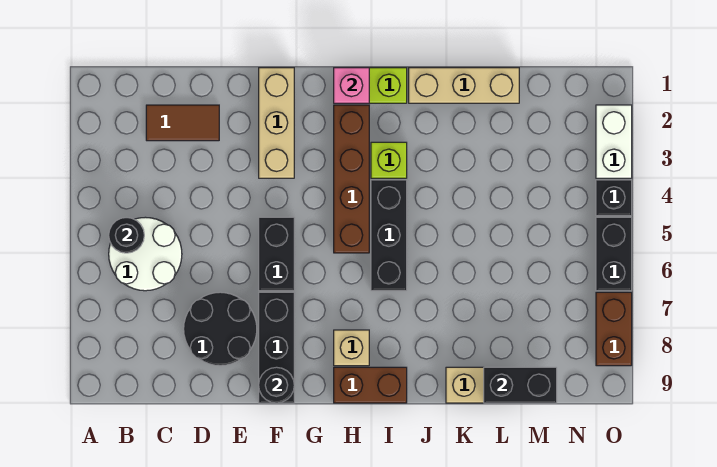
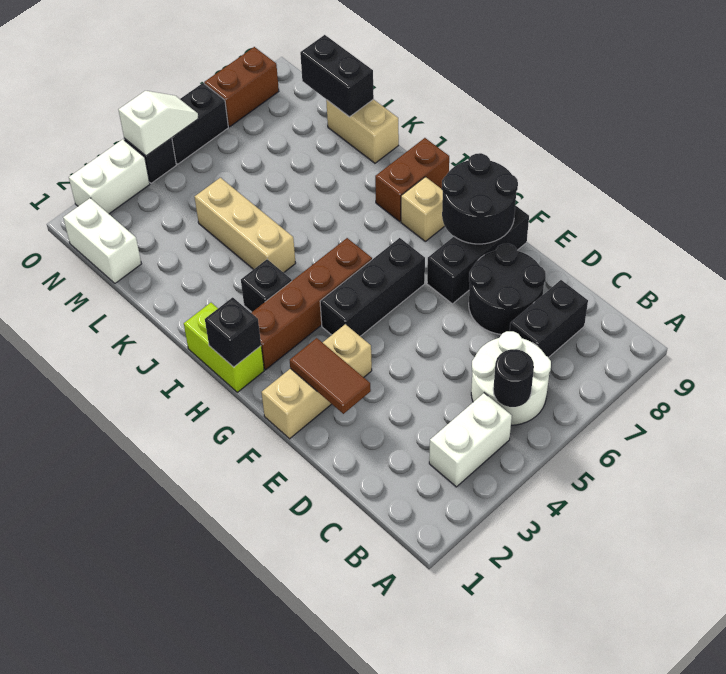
none -> white 1x2 brick [429,393,512,487]
brown 1x2 tile [146,105,219,141] -> brown 1x2 tile moved to [290,338,371,414]
black 1x2 brick [259,217,294,291] -> black 1x2 brick moved to [510,280,588,358]
black 1x1 round brick [259,367,294,403] -> black 2x2 round brick [442,153,518,244]
pink 1x1 brick [334,68,369,103] -> black 1x1 brick [205,297,261,367]
brown 1x2 brick [334,367,407,403] -> brown 1x2 brick turned to [375,138,449,221]
lime 1x1 brick [371,142,407,178] -> black 1x1 brick [241,259,292,312]
black 1x3 brick [371,180,407,291] -> black 1x3 brick moved to [320,238,425,336]
tan 1x3 brick [409,68,519,103] -> tan 1x3 brick moved to [195,178,296,273]
none -> white 1x2 brick [63,198,141,283]
none -> white 1x2 slope [119,91,199,156]

